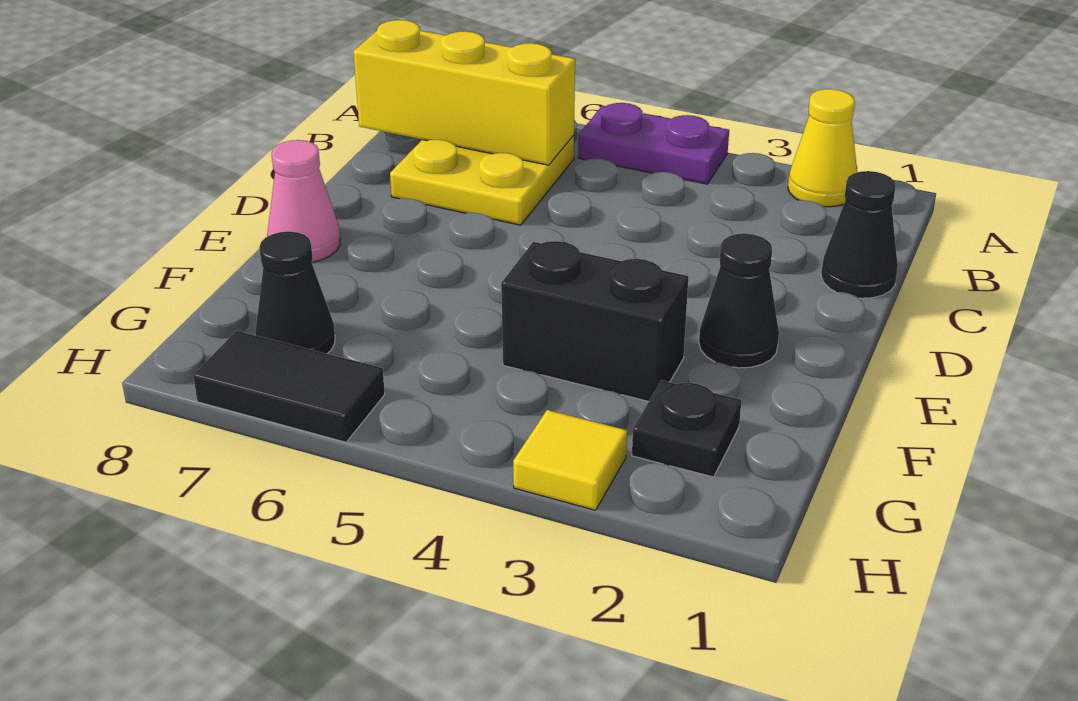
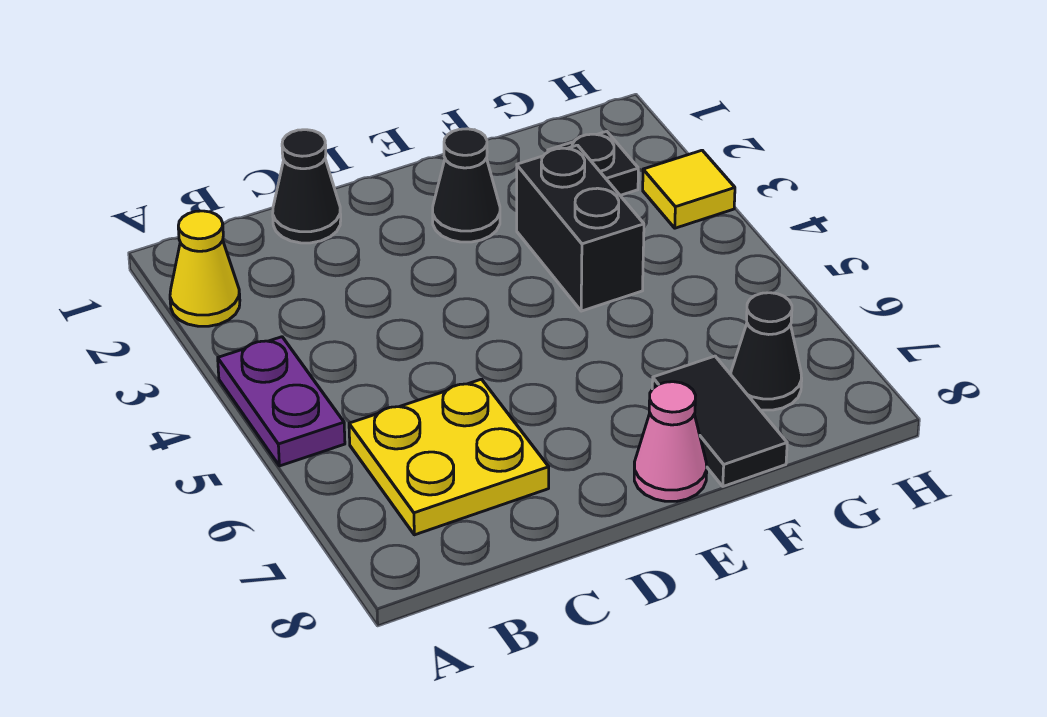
yellow 1x3 brick [353,20,575,165] -> none
black 1x2 tile [193,331,385,442] -> black 1x2 tile moved to [652,356,787,486]

